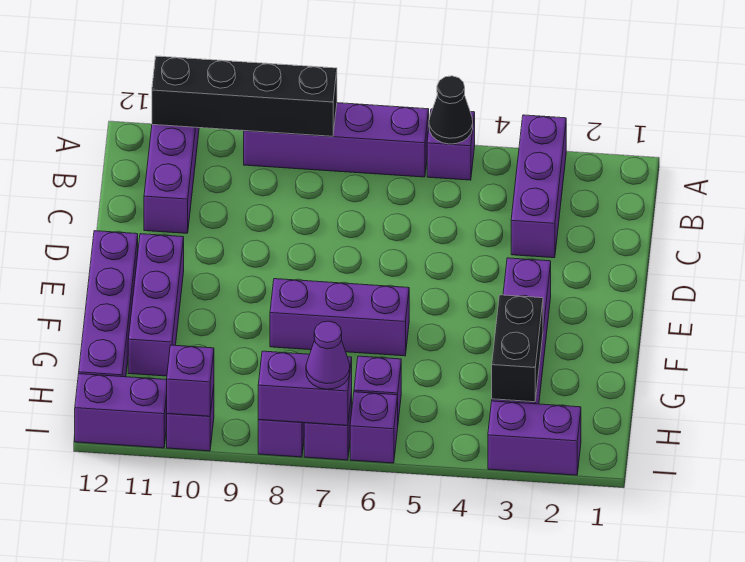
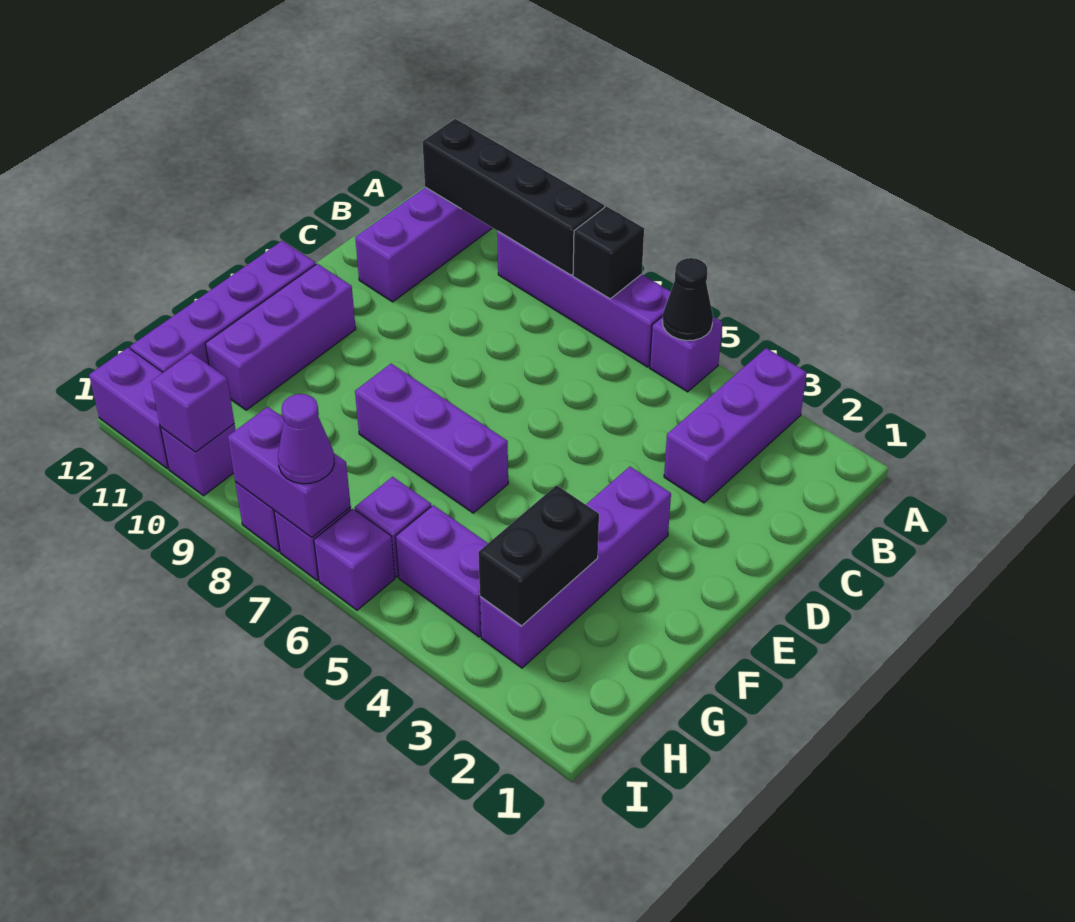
none -> black 1x1 brick [573,206,644,299]
purple 1x2 brick [488,401,581,475] -> purple 1x2 brick moved to [395,505,488,637]

